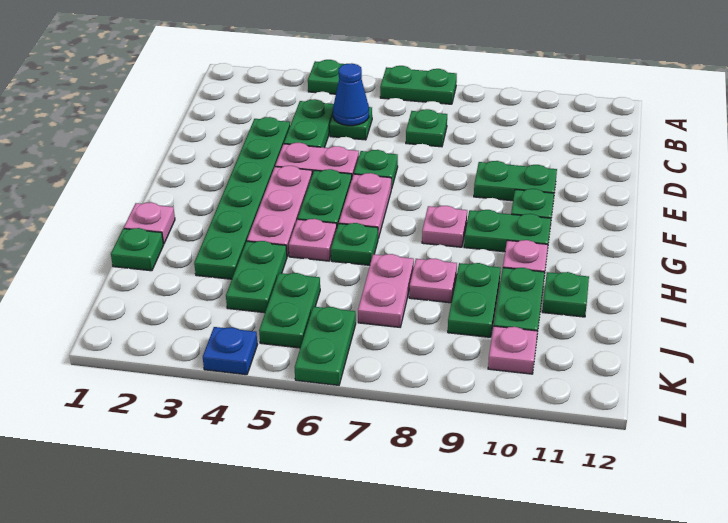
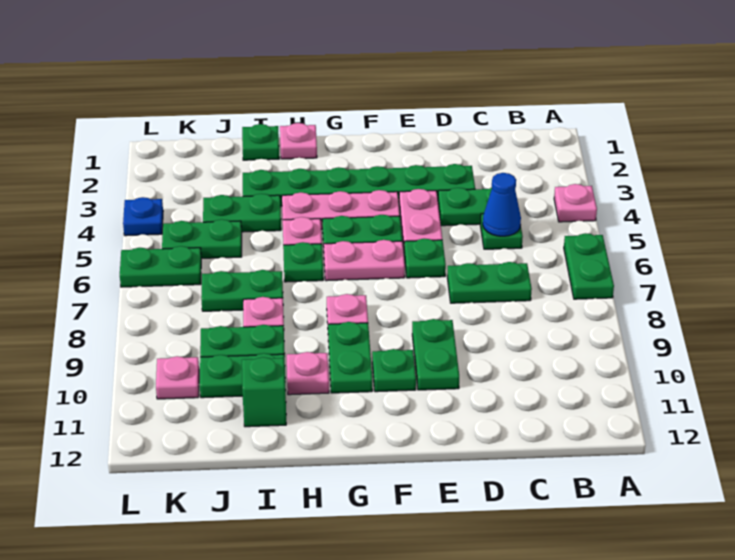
green 1x1 plate [308,60,344,94] -> pink 1x1 plate [554,184,597,222]
green 1x1 plate [406,109,447,147] -> green 1x2 plate [447,262,532,303]
pink 1x2 plate [358,254,414,327] -> green 1x2 plate [201,270,283,311]
green 1x1 plate [542,272,589,317] -> green 1x1 brick [242,357,286,427]

